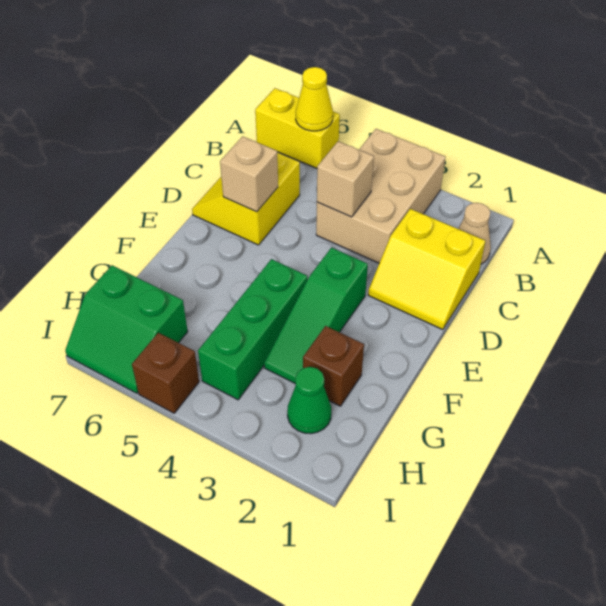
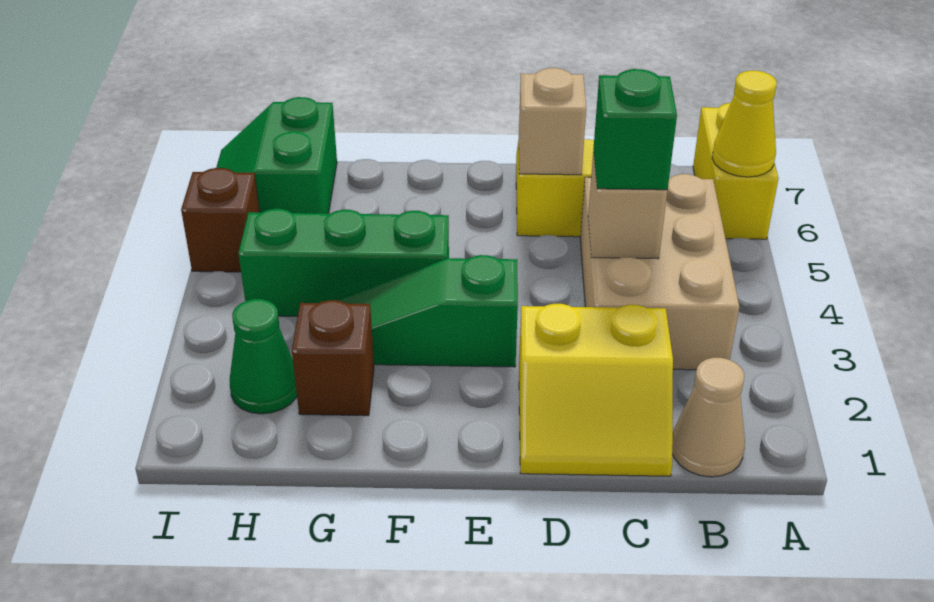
tan 2x3 brick [316,129,445,263] -> tan 2x3 brick turned to [580,174,739,370]
yellow 2x2 slope [368,209,485,330] -> yellow 2x2 slope turned to [519,304,673,476]
none -> green 1x1 brick [593,69,677,190]

